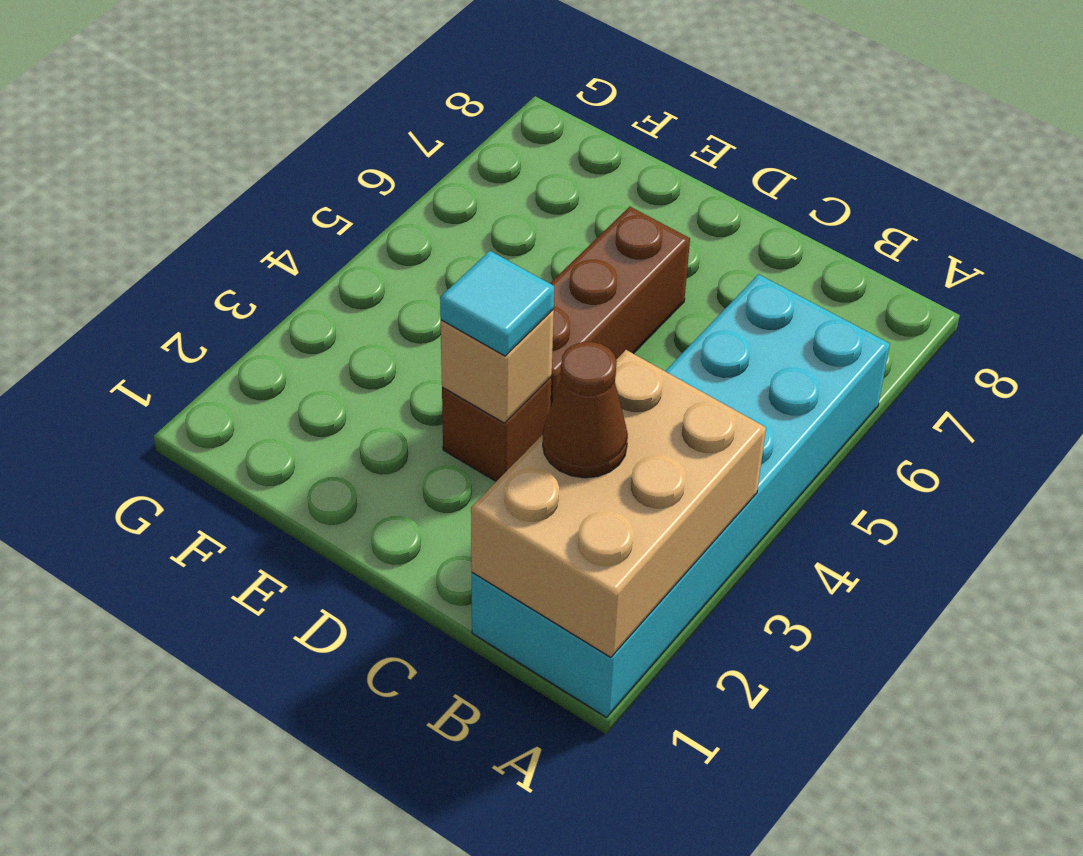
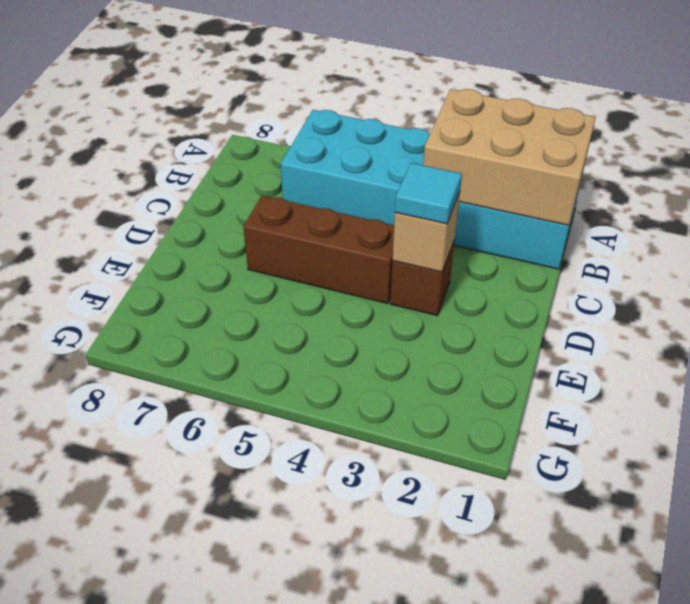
brown 1x1 cone [543,342,628,478] -> none

